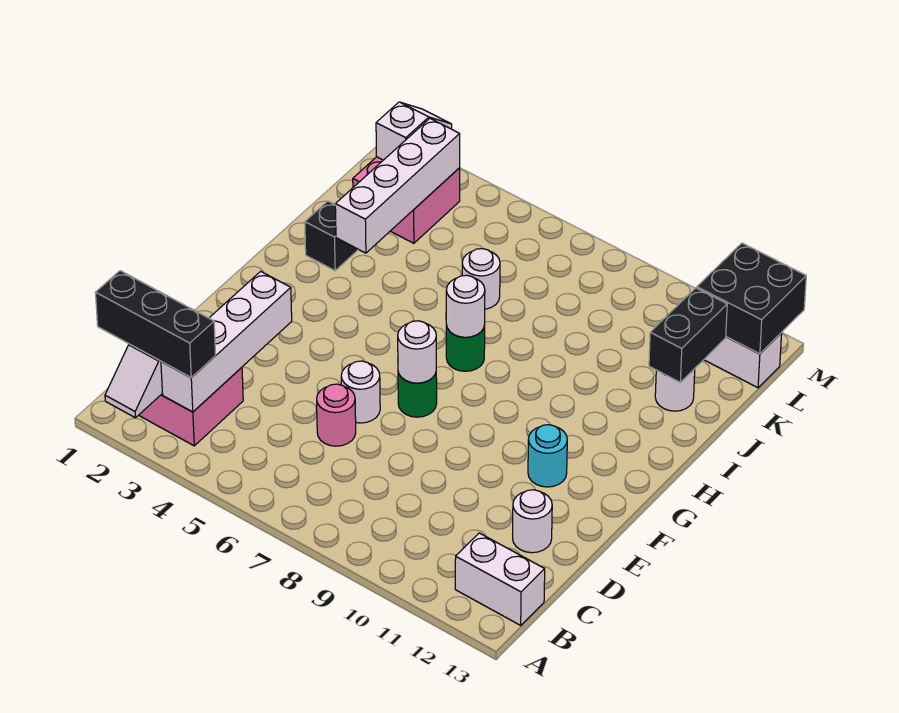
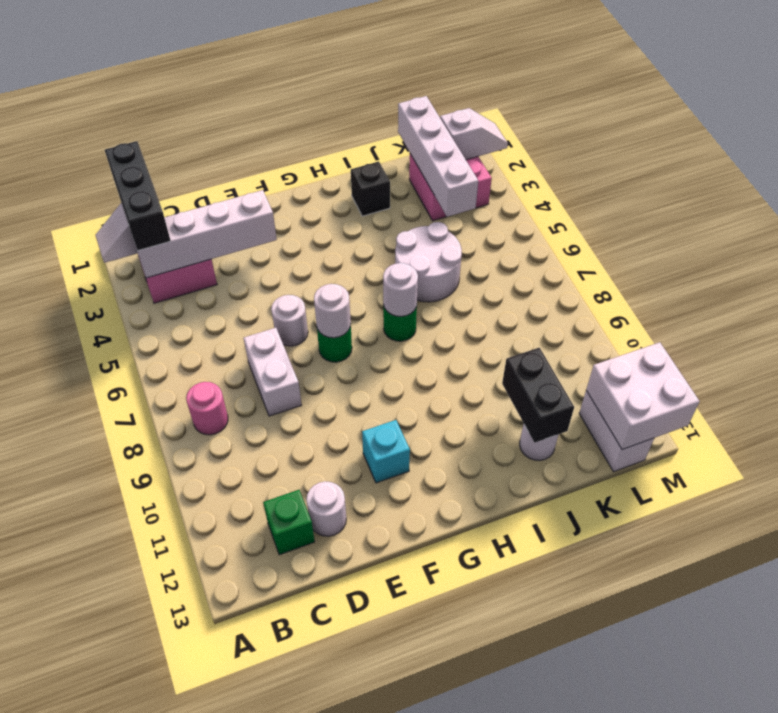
white 1x2 brick [455,533,545,625] -> white 1x2 brick moved to [244,328,302,416]
none -> green 1x1 brick [263,490,315,555]
pink 1x1 round brick [317,384,356,446] -> pink 1x1 round brick moved to [186,382,228,435]
cyan 1x1 round brick [528,425,567,487] -> cyan 1x1 brick [362,420,410,483]
white 1x4 brick [335,119,460,253] -> white 1x4 brick turned to [398,96,478,217]
white 1x1 round brick [462,249,500,309] -> white 2x2 round brick [395,222,462,302]
black 1x2 brick [649,288,727,382] -> black 1x2 brick turned to [502,348,574,442]
black 2x2 brick [697,243,806,354] -> white 2x2 brick [586,342,700,449]

